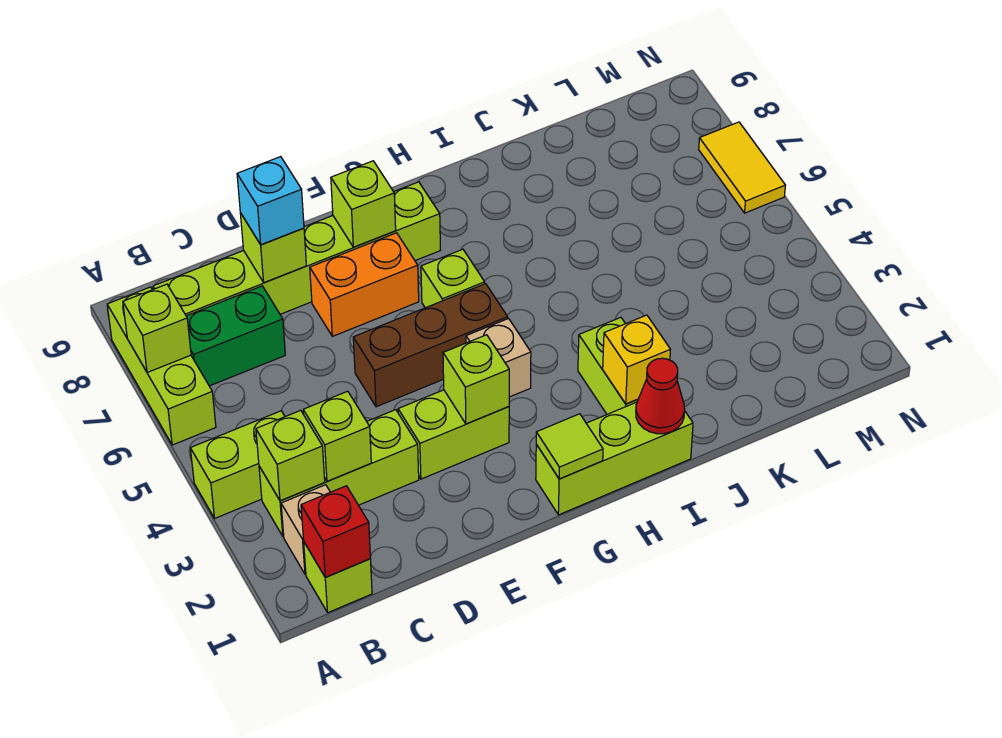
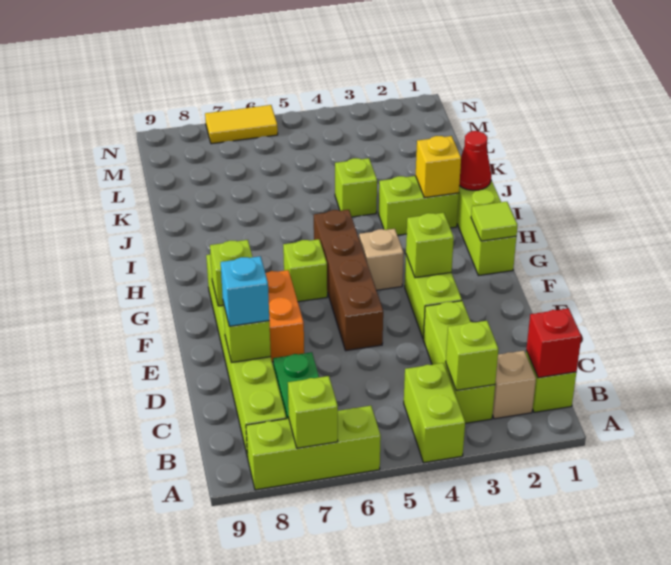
lime 1x1 brick [303,391,371,481] -> lime 1x1 brick moved to [335,158,377,217]
brown 1x3 brick [353,284,508,407] -> brown 1x4 brick [314,210,383,351]

